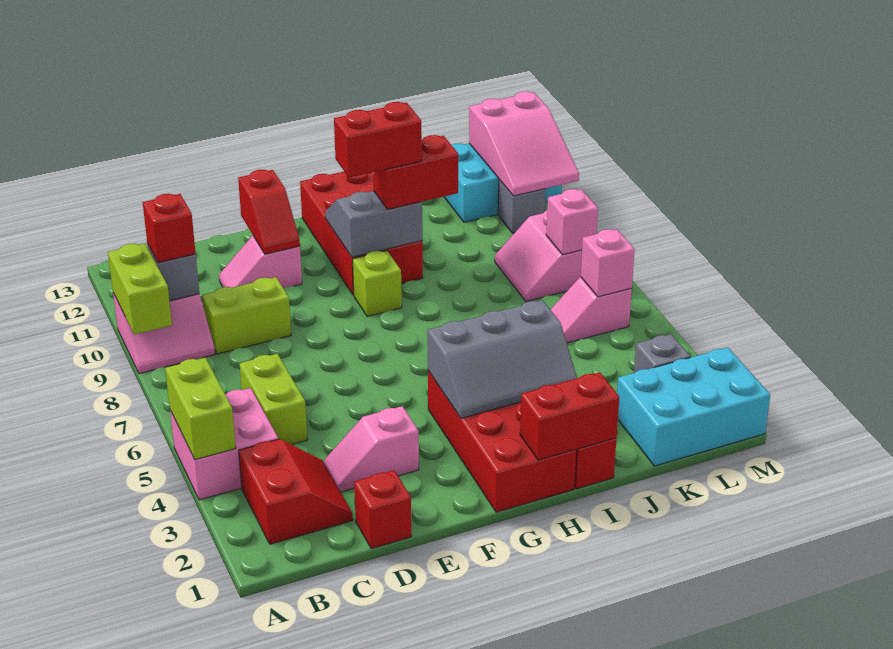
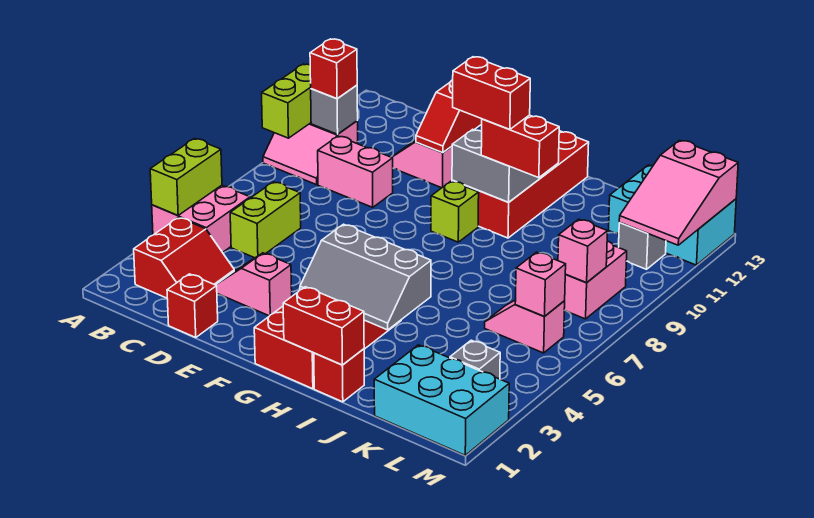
lime 1x2 brick [202,277,291,354] -> pink 1x2 brick [318,136,393,207]

